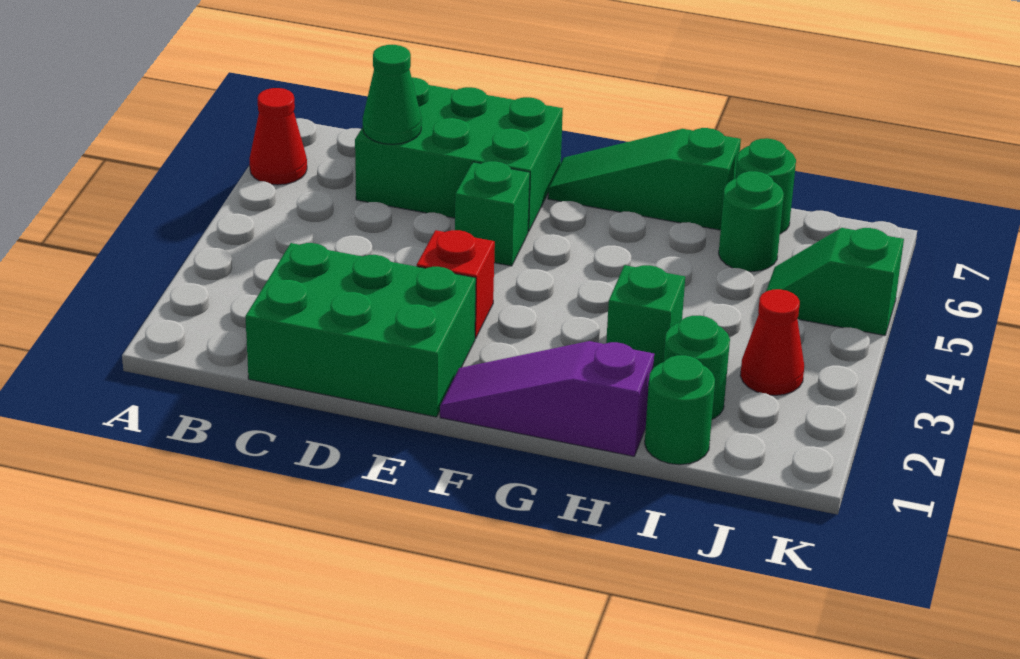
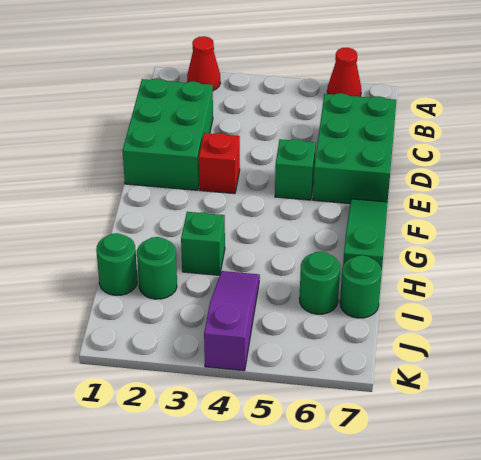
green 1x1 cone [363,45,422,144] -> none
purple 1x3 slope [440,341,654,456] -> purple 1x3 slope moved to [204,271,260,371]
red 1x1 cone [740,289,804,395] -> red 1x1 cone moved to [187,36,220,91]
green 1x2 slope [766,228,904,335] -> none

